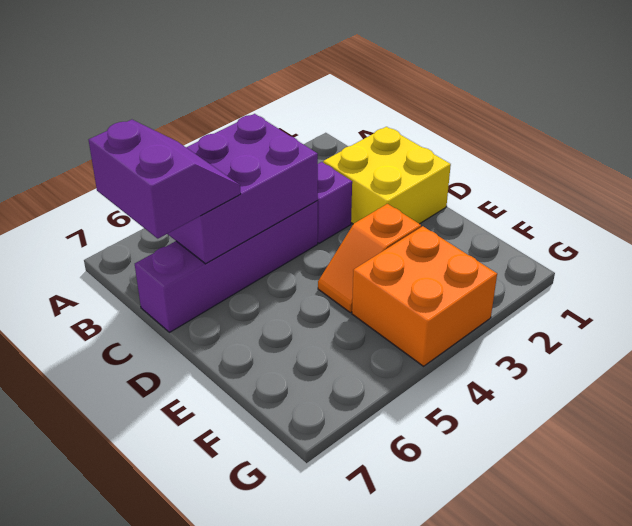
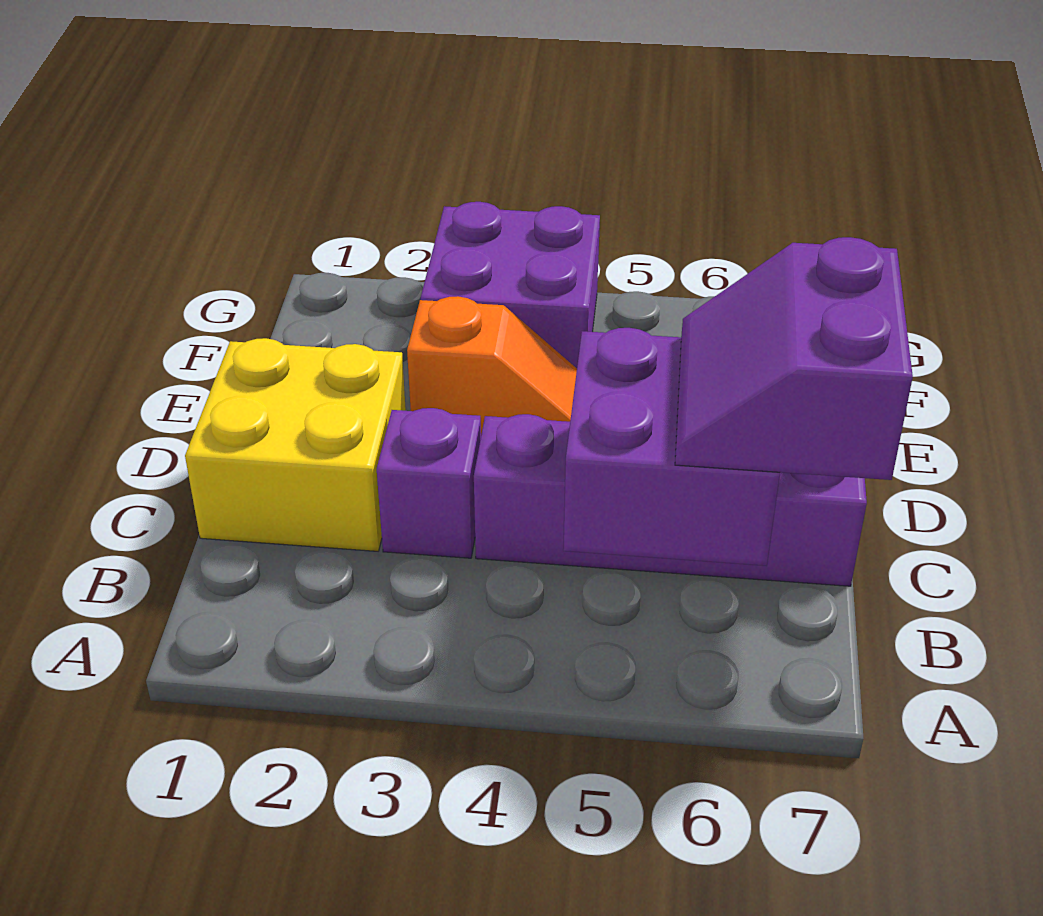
purple 2x3 brick [168,114,318,264] -> purple 2x2 brick [563,328,780,566]
orange 2x2 brick [352,226,497,366] -> purple 2x2 brick [421,202,600,368]

